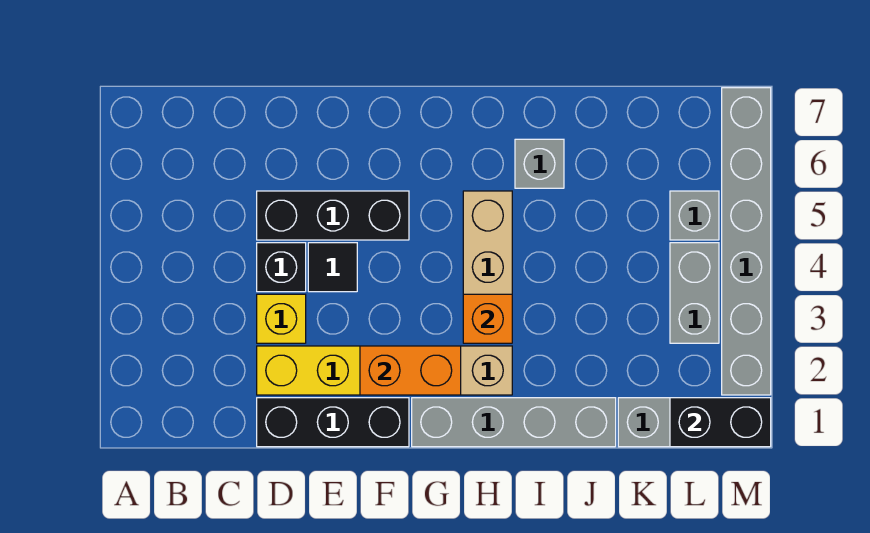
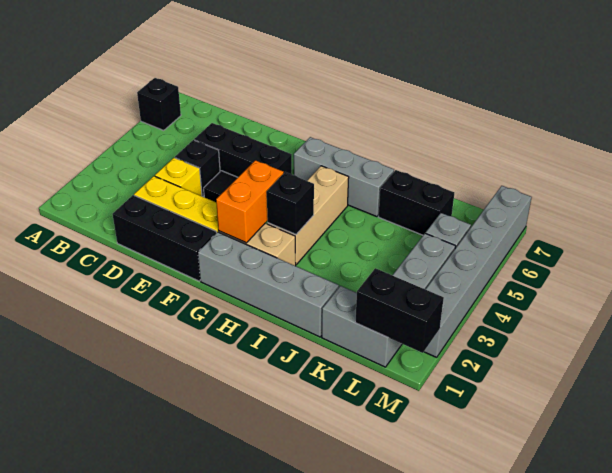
none -> black 1x1 brick [137,78,181,131]
orange 1x2 brick [360,346,461,395] -> orange 1x2 brick turned to [216,160,284,243]
orange 1x1 brick [463,294,512,343] -> black 1x1 brick [267,172,314,235]
grey 1x1 brick [515,139,564,188] -> grey 1x3 brick [294,137,394,217]
none -> black 1x2 brick [379,170,454,235]

